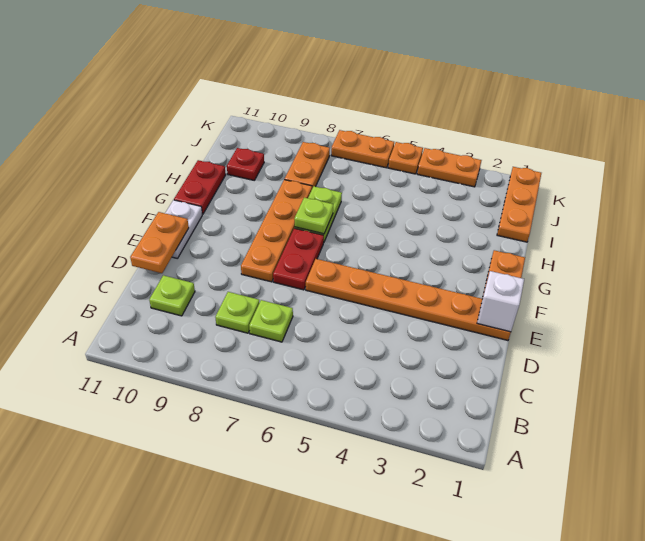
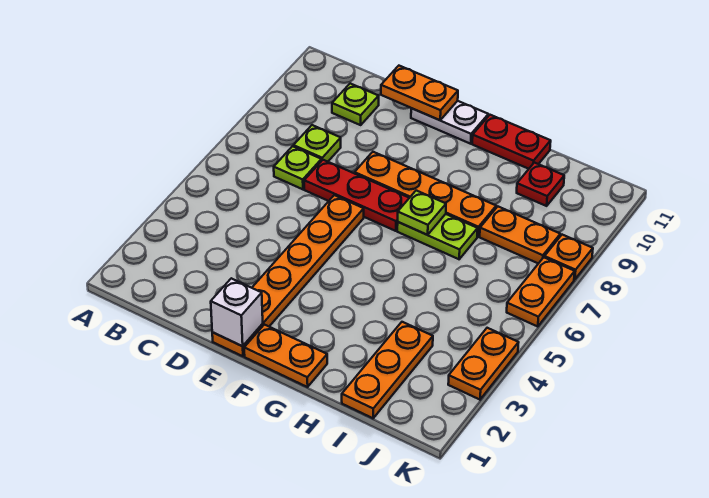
red 1x2 plate [273,228,324,290] -> red 1x3 plate [304,160,409,231]
orange 1x3 plate [497,167,541,242] -> orange 1x3 plate turned to [342,322,433,418]
orange 1x1 plate [388,142,423,174] -> orange 1x1 plate moved to [544,235,593,280]

